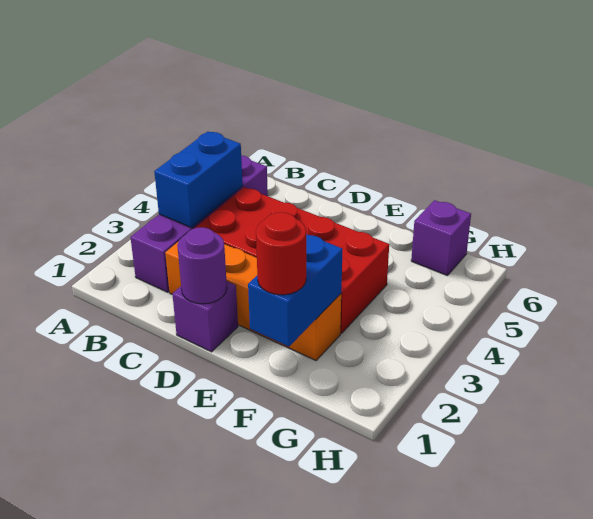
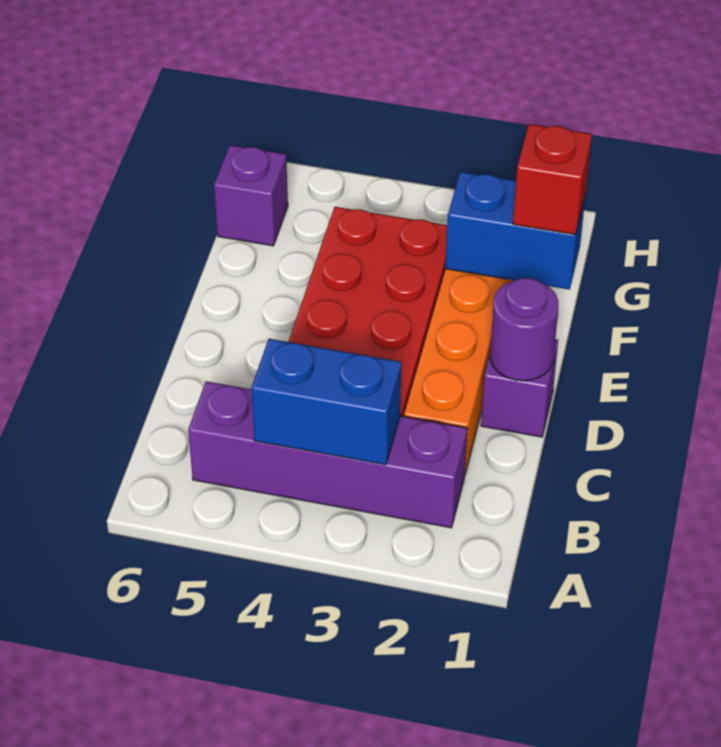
red 1x1 round brick [256,212,306,295] -> red 1x1 brick [513,124,592,235]

